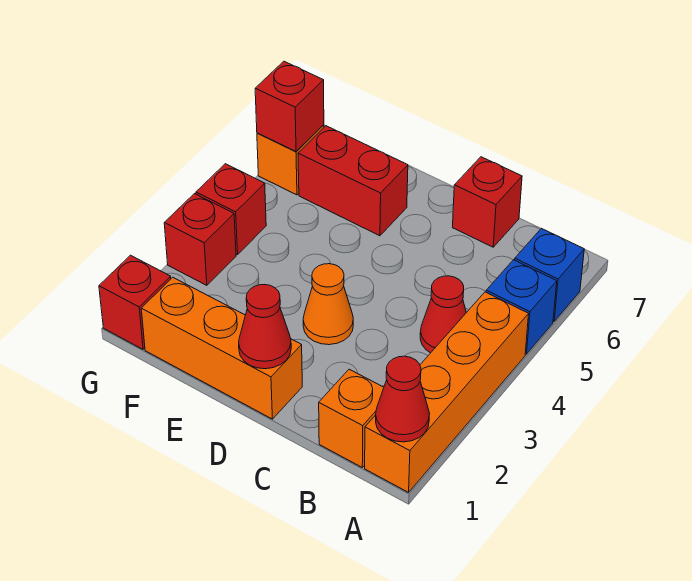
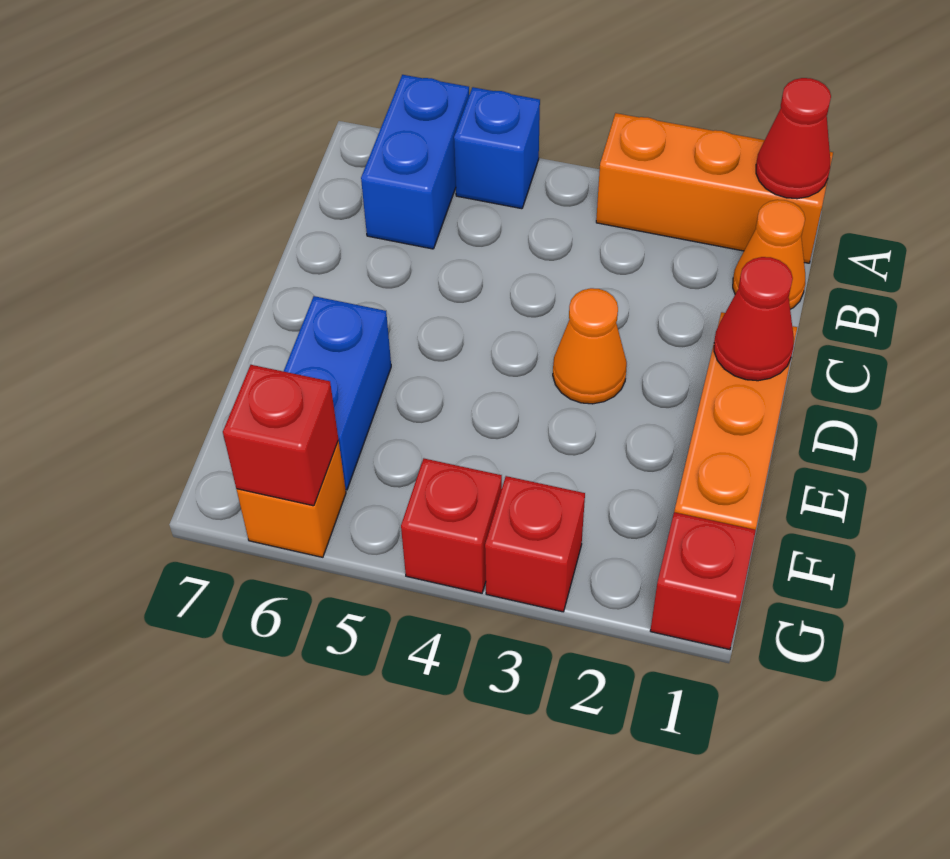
orange 1x4 brick [365,292,529,492] -> orange 1x3 brick [596,113,833,263]
blue 1x1 brick [515,228,584,321] -> blue 1x2 brick [361,75,469,249]
orange 1x1 brick [319,369,384,467] -> orange 1x1 cone [733,200,805,309]
red 1x1 cone [420,276,466,353] -> none
red 1x1 brick [452,157,522,247] -> none
red 1x2 brick [298,126,408,236] -> blue 1x2 brick [284,296,391,490]

